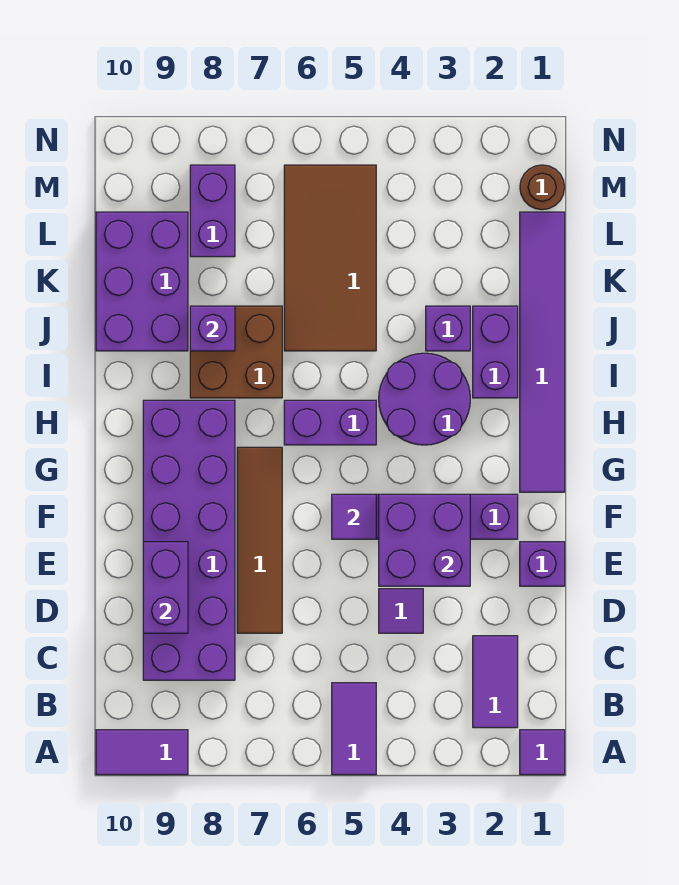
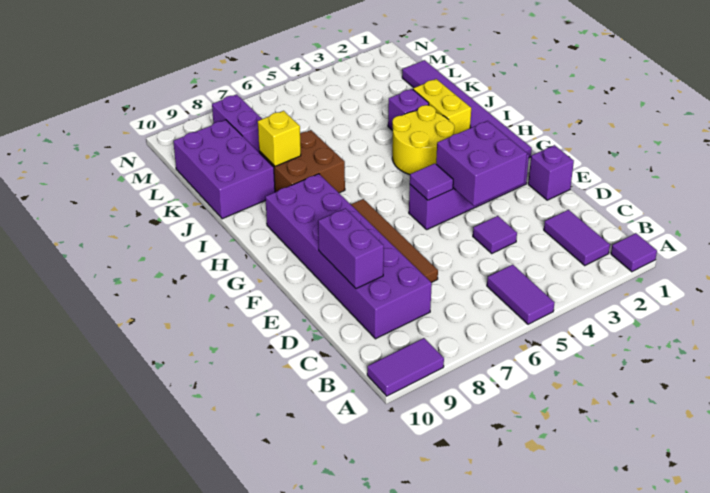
purple 2x2 round brick [379,353,470,445] -> yellow 2x2 round brick [392,105,454,175]
purple 1x2 brick [284,400,376,445] -> none
purple 1x2 brick [473,306,518,398] -> yellow 1x2 brick [413,79,471,134]
brown 2x4 tile [284,165,376,351] -> none
purple 1x1 brick [190,306,235,351] -> yellow 1x1 brick [258,111,301,166]
brown 1x1 round brick [520,165,565,210] -> none

